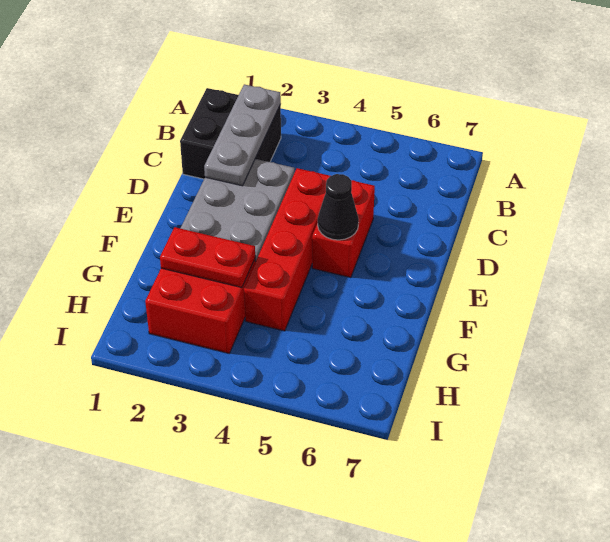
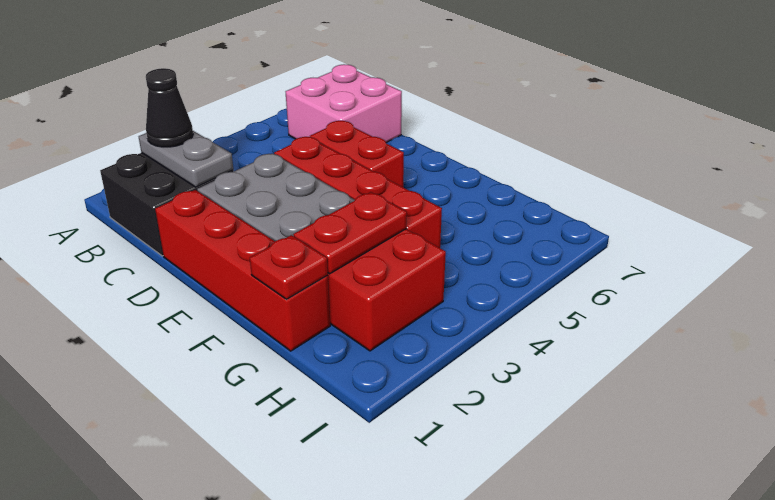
grey 1x3 plate [204,84,281,186] -> grey 1x2 plate [139,131,233,187]
none -> pink 2x2 brick [286,64,402,143]
none -> red 1x4 brick [155,190,330,351]
black 1x1 cone [318,174,359,240] -> black 1x1 cone moved to [146,68,193,147]
none -> red 1x1 plate [250,235,328,299]

